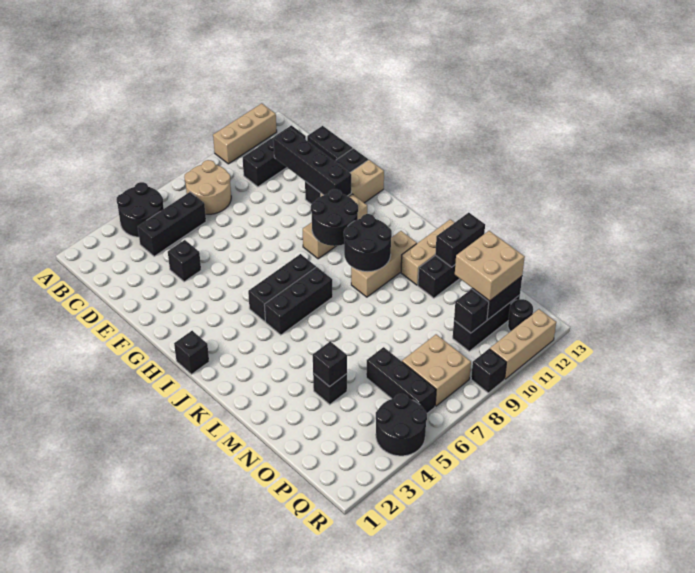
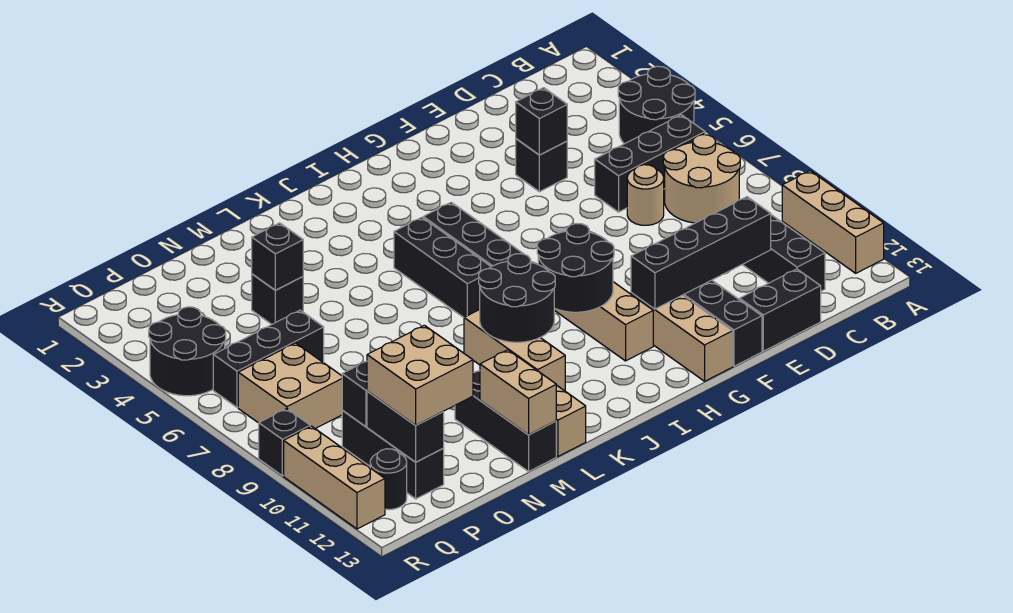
black 1x3 brick [138,192,206,256] -> black 1x3 brick turned to [595,115,705,212]
none -> tan 1x1 round brick [627,165,664,225]
black 1x1 brick [174,331,209,374] -> black 1x1 brick moved to [516,88,567,155]
black 1x2 brick [435,213,485,267] -> tan 1x2 brick [480,350,556,435]

